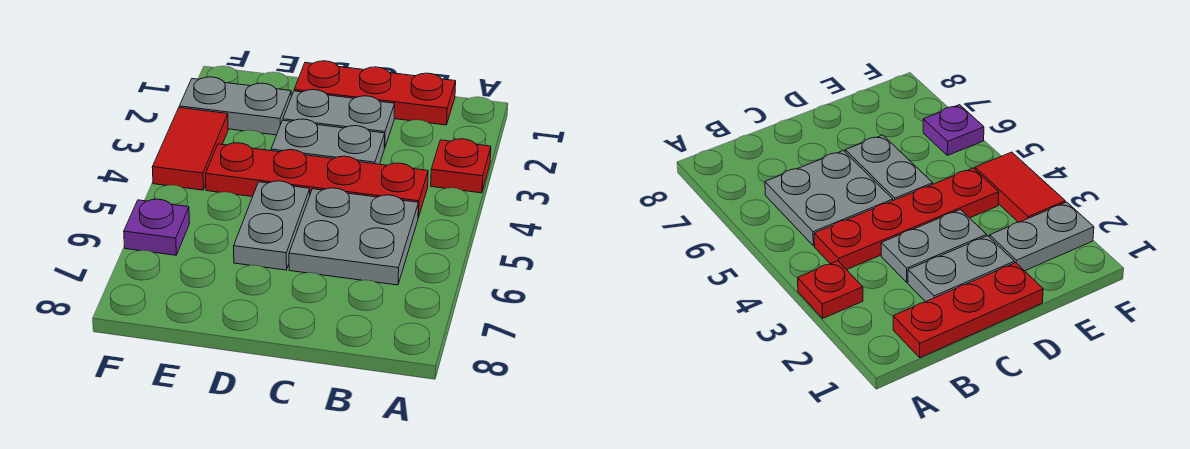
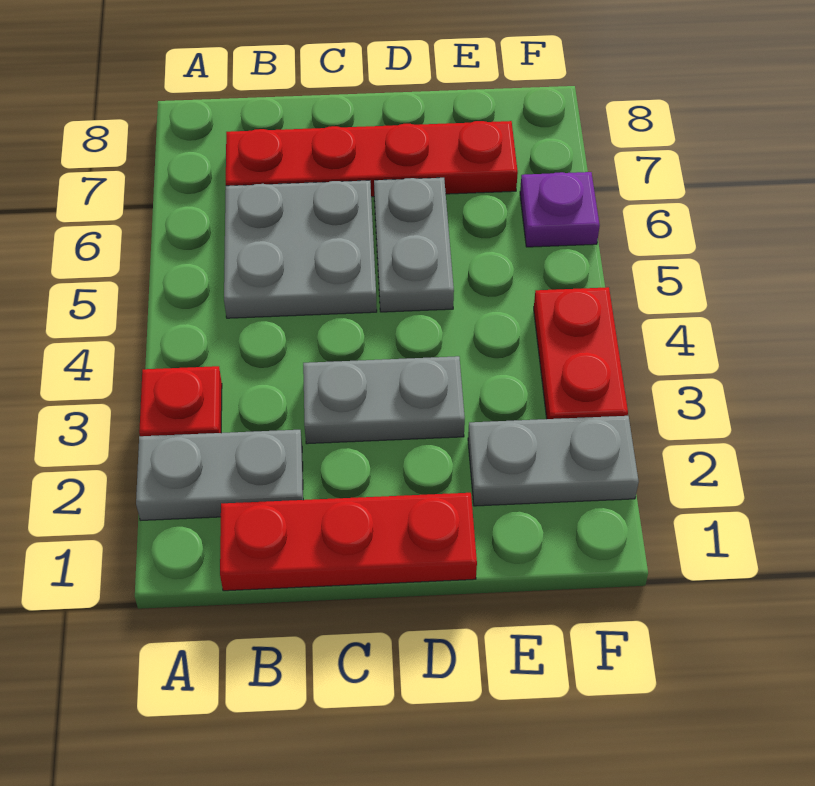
red 1x4 plate [206,143,428,218] -> red 1x4 plate moved to [226,121,518,197]
grey 1x2 plate [283,90,395,148] -> grey 1x2 plate moved to [136,430,303,520]
red 1x2 tile [152,108,228,190] -> red 1x2 plate [534,287,628,419]

